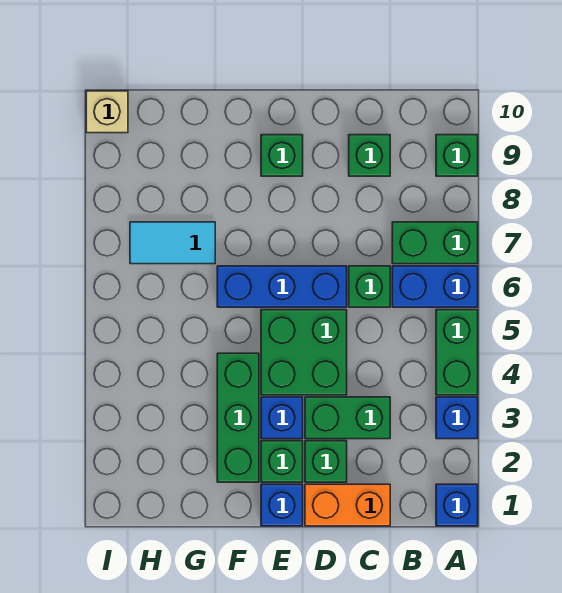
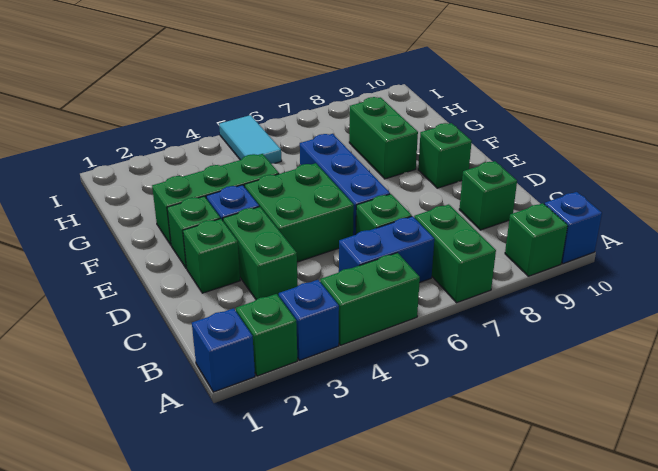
none -> green 1x1 brick [236,294,297,376]
blue 1x2 brick [392,266,478,307] -> blue 1x2 brick turned to [339,216,434,283]
orange 1x2 brick [305,484,390,526] -> none
blue 1x1 brick [261,484,303,526] -> blue 1x1 brick moved to [545,192,602,264]
none -> green 1x2 brick [349,97,418,179]
cyan 1x2 tile [130,222,215,264] -> cyan 1x2 tile moved to [219,115,281,164]
tan 1x1 brick [86,91,128,133] -> none

